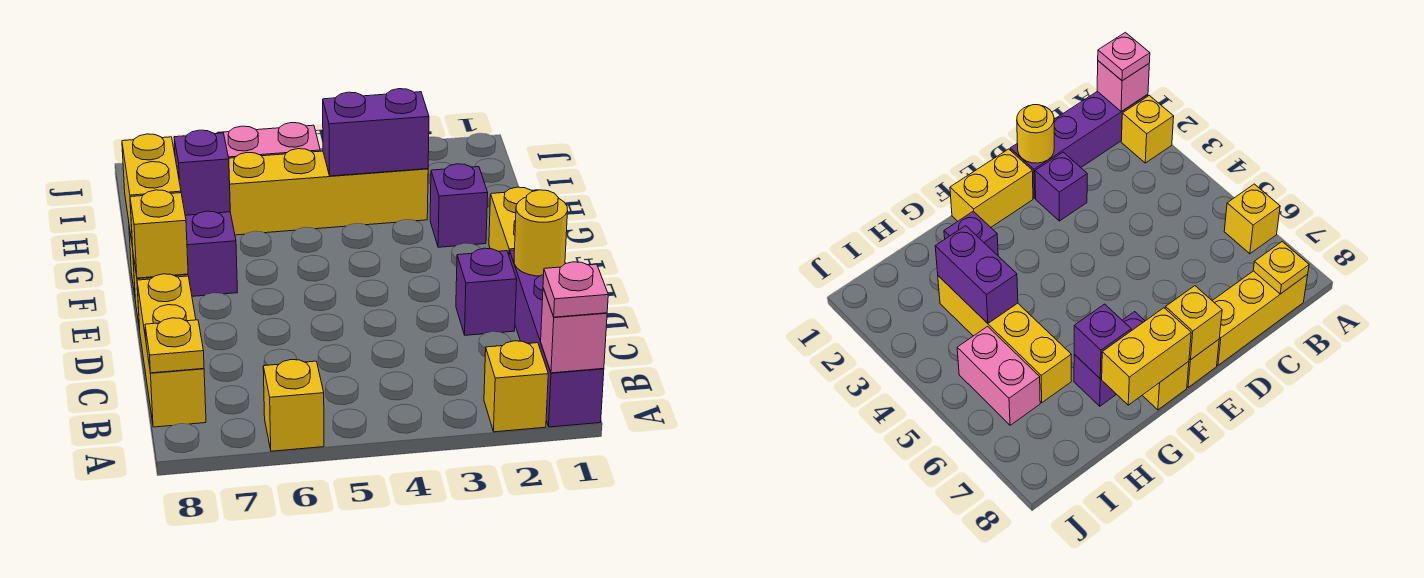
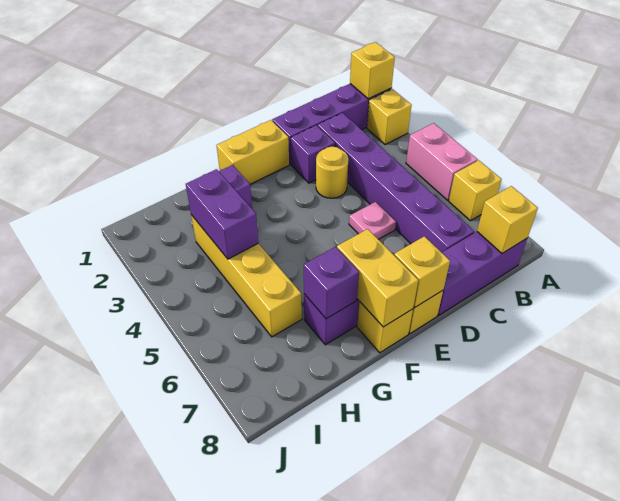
pink 1x1 brick [541,288,607,373] -> yellow 1x1 brick [350,42,395,99]
pink 1x1 plate [543,262,608,317] -> pink 1x1 plate moved to [349,202,396,240]
yellow 1x3 brick [137,274,206,427] -> purple 1x3 brick [438,232,527,315]
yellow 1x1 plate [145,318,204,373] -> yellow 1x1 brick [477,186,538,253]
none -> purple 1x6 brick [318,113,474,253]
yellow 1x1 round brick [514,190,568,276] -> yellow 1x1 round brick moved to [316,147,348,198]
yellow 1x2 brick [122,134,181,247] -> yellow 1x2 brick turned to [337,229,418,327]
pink 1x2 brick [217,123,320,158] -> pink 1x2 brick moved to [406,123,478,200]

